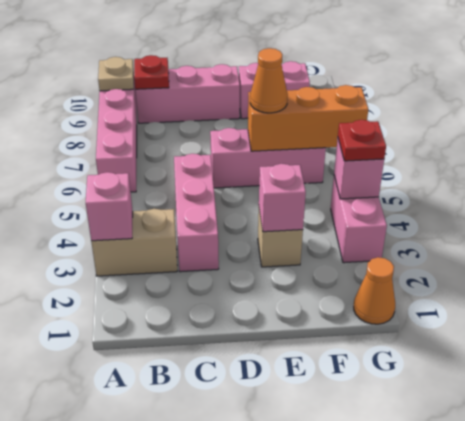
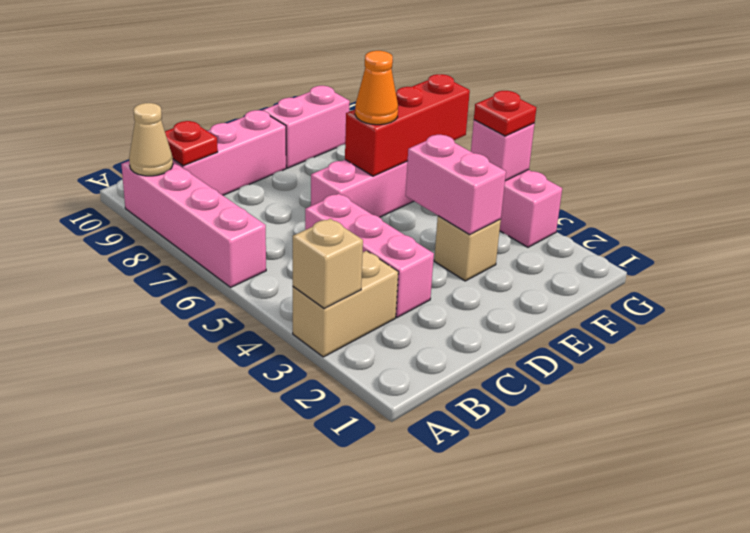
pink 1x1 brick [86,172,133,241] -> tan 1x1 brick [293,219,363,308]
tan 1x1 plate [98,57,134,91] -> tan 1x1 cone [129,103,173,176]
pink 1x1 brick [259,164,306,232] -> pink 1x2 brick [406,135,506,235]
orange 1x3 brick [248,85,368,151] -> red 1x3 brick [345,74,470,176]
orange 1x1 cone [354,257,395,324] -> none

